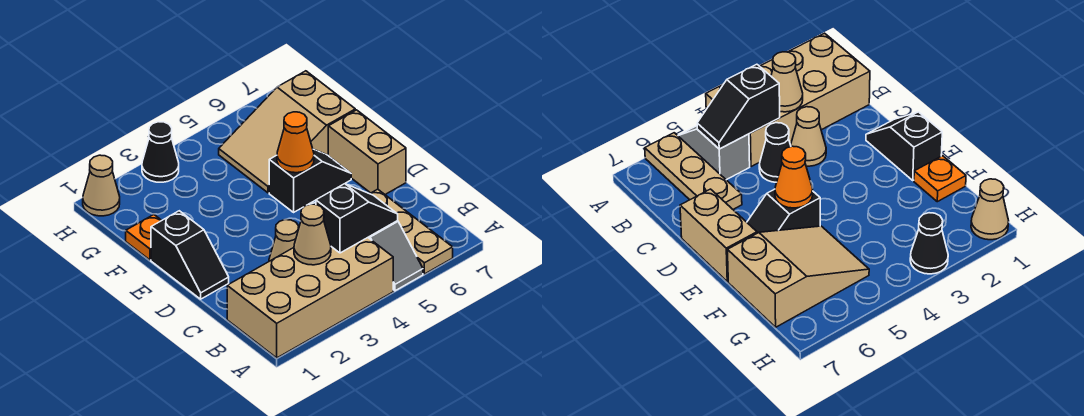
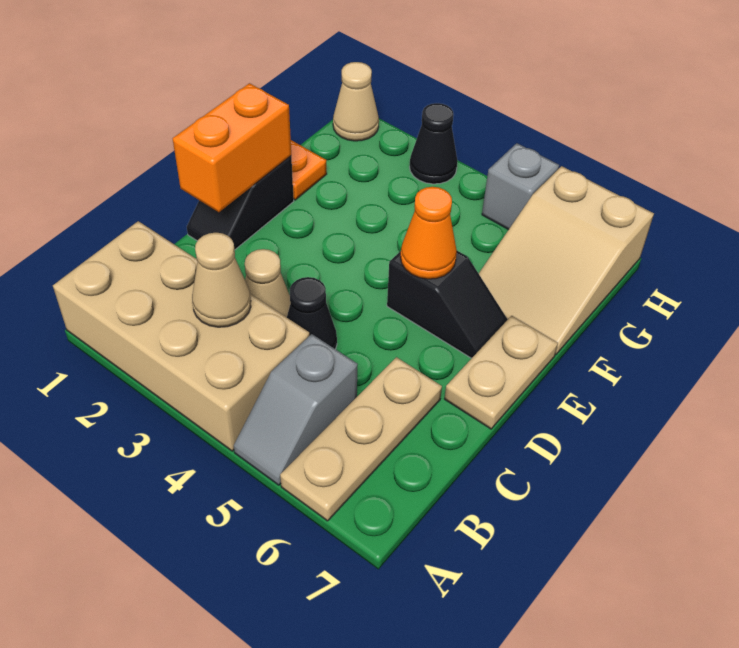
black 1x2 slope [316,184,398,253] -> none
none -> orange 1x2 brick [173,83,291,212]
tan 1x2 brick [328,110,406,194] -> tan 1x2 plate [444,316,558,429]
tan 2x3 slope [219,71,355,193] -> tan 2x3 slope turned to [479,166,654,354]
none -> grey 1x1 brick [482,143,559,230]

